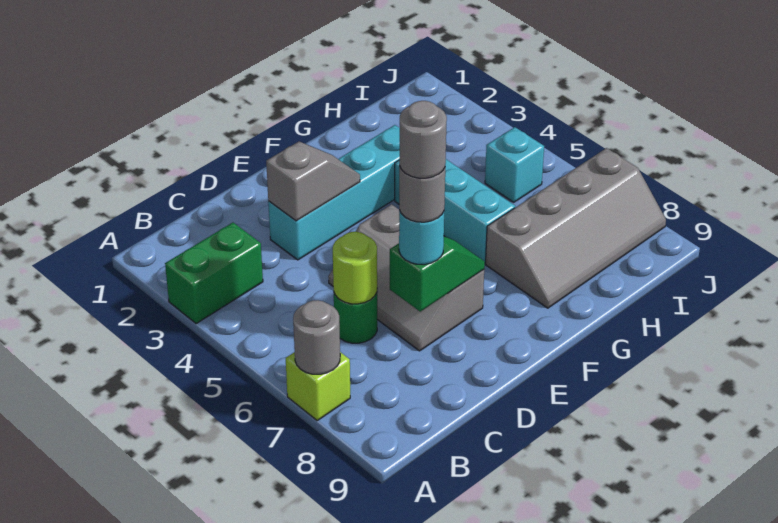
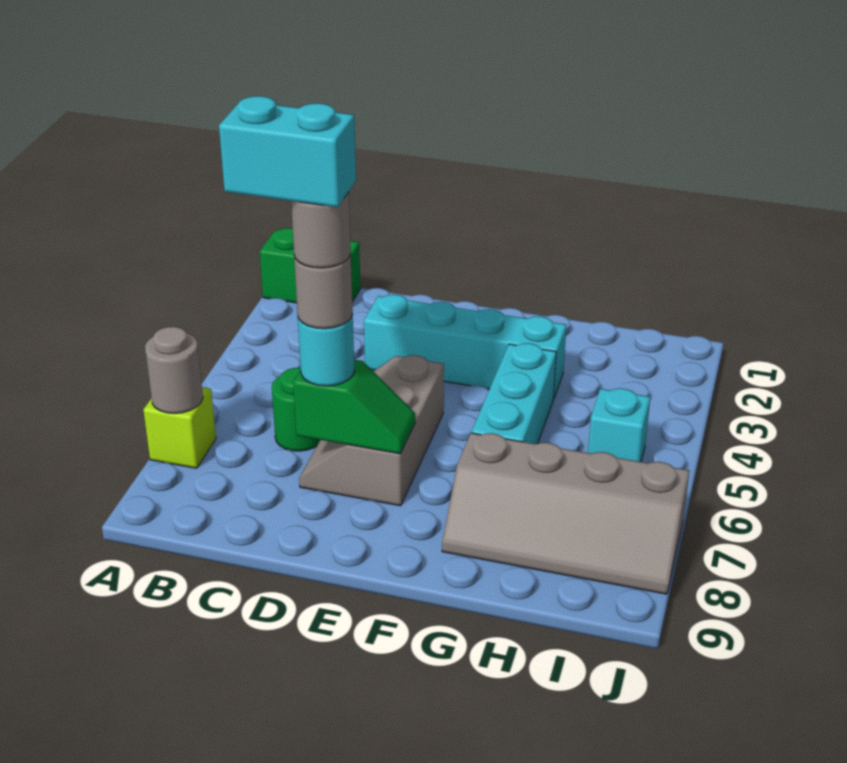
green 1x2 brick [165,223,263,324] -> green 1x2 brick moved to [260,228,361,303]
lime 1x1 round brick [333,232,377,304] -> none
none -> cyan 1x2 brick [219,96,356,207]
grey 1x2 slope [266,142,360,221] -> none

